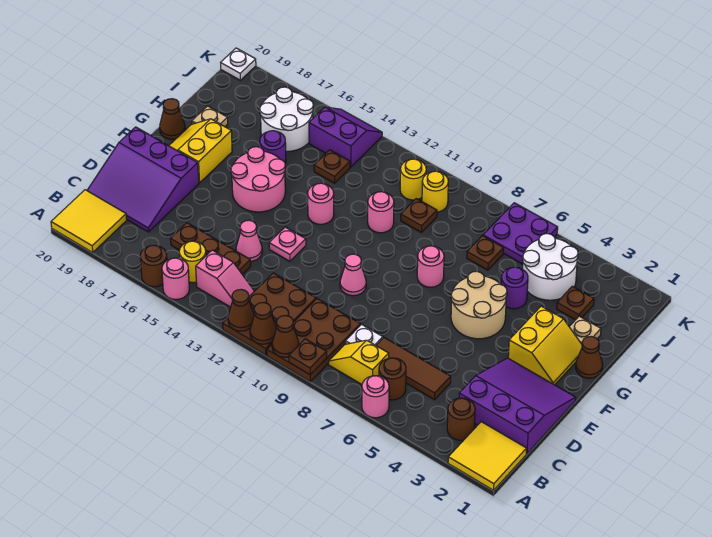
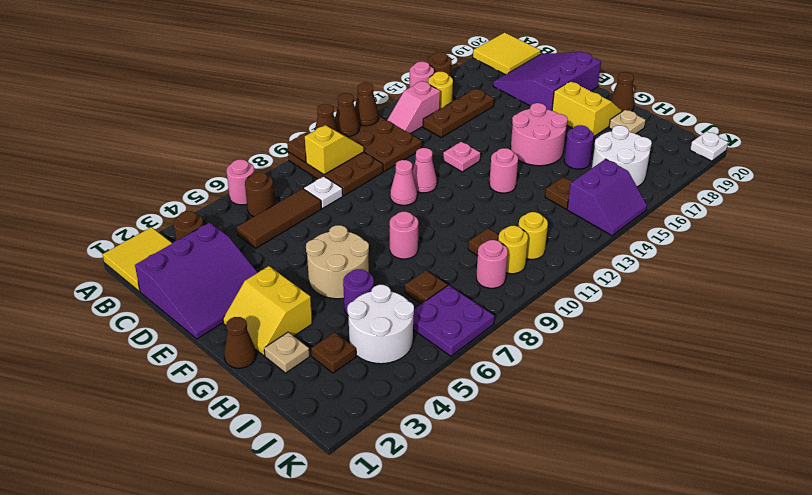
yellow 1x2 slope [329,340,389,384] -> yellow 1x2 slope moved to [305,125,364,175]
pink 1x1 cone [236,220,262,261] -> pink 1x1 cone moved to [412,148,437,193]
pink 1x1 round brick [368,192,394,233] -> pink 1x1 round brick moved to [476,240,508,288]

